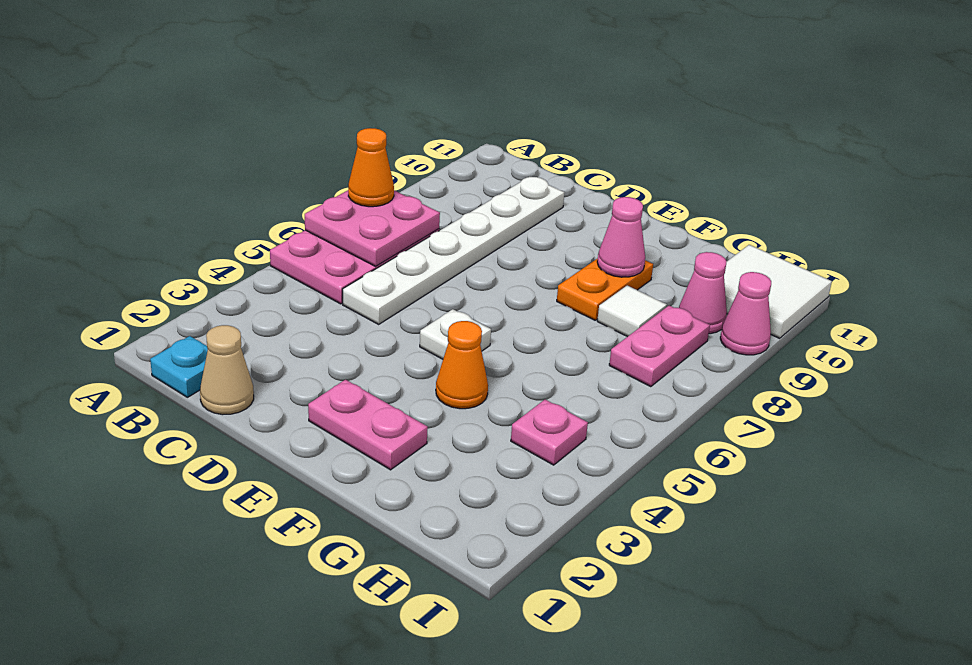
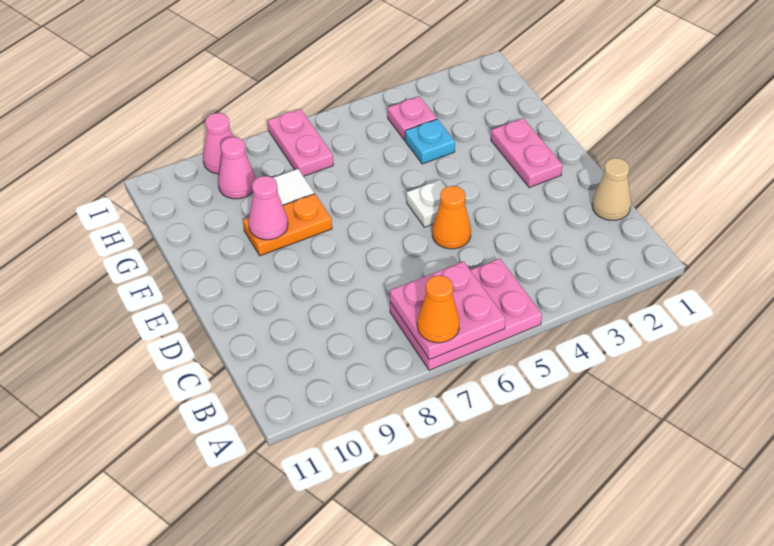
cyan 1x1 plate [150,336,208,397] -> cyan 1x1 plate moved to [405,119,455,164]
white 1x6 plate [343,177,565,324] -> none
orange 1x1 cone [436,321,488,409] -> orange 1x1 cone moved to [432,186,471,249]
pink 1x2 plate [609,306,710,387] -> pink 1x2 plate turned to [268,109,333,176]
white 2x2 tile [724,245,832,338] -> none

